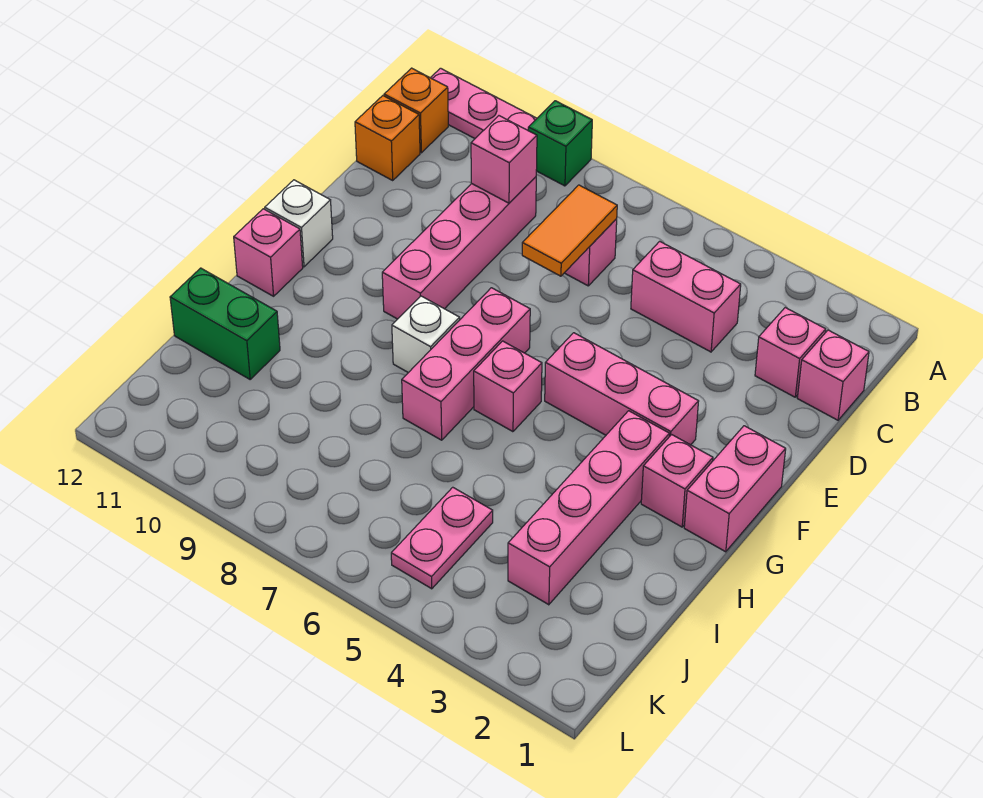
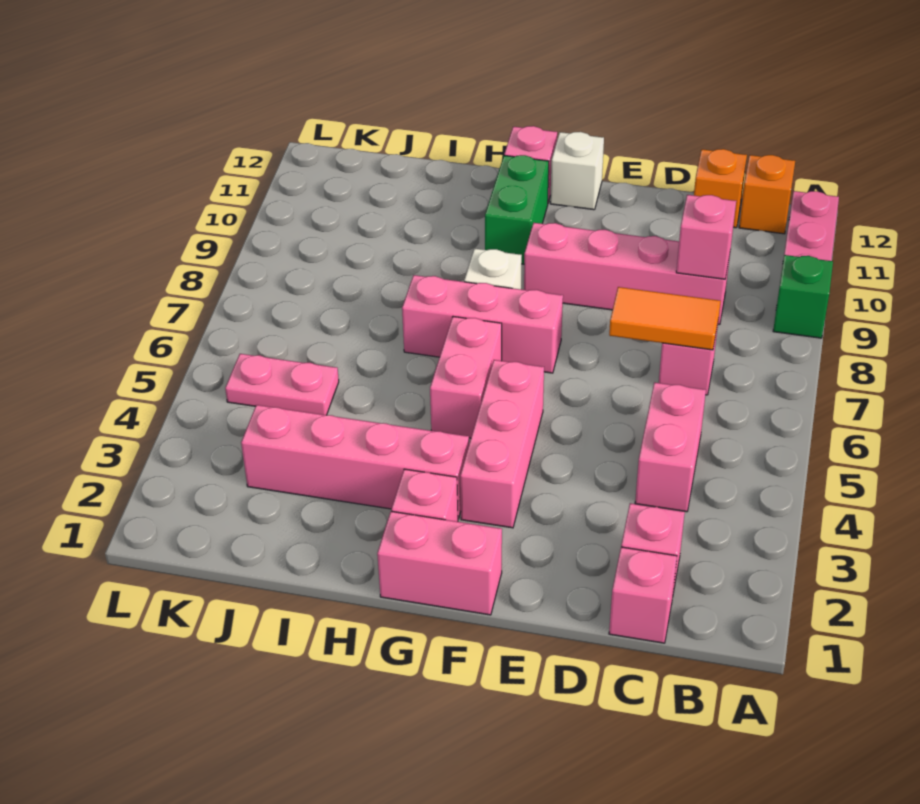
pink 1x1 brick [474,341,542,432] -> pink 1x2 brick [430,317,502,438]
green 1x2 brick [170,268,280,379] -> green 1x2 brick moved to [485,155,549,264]

